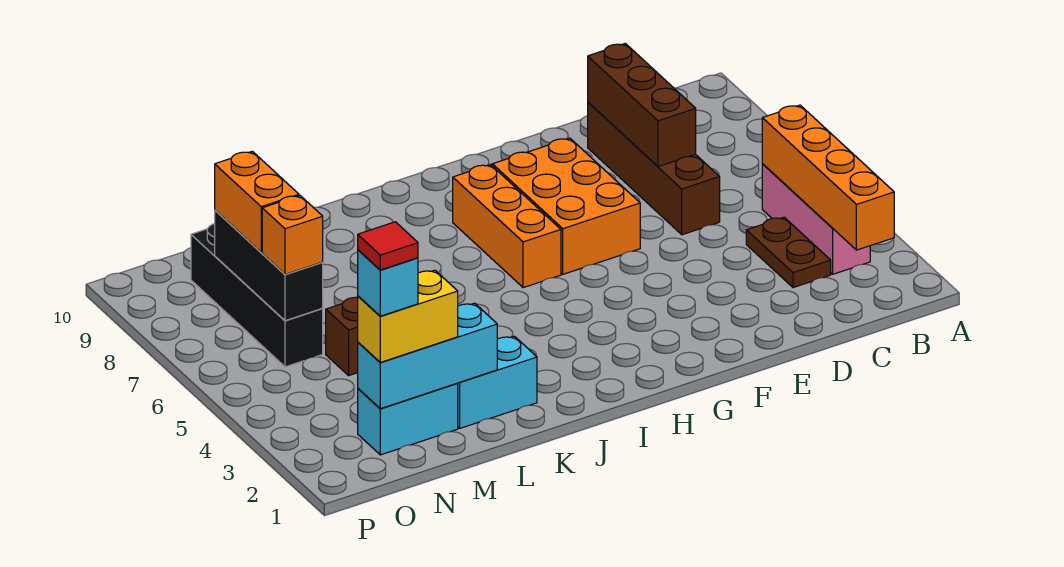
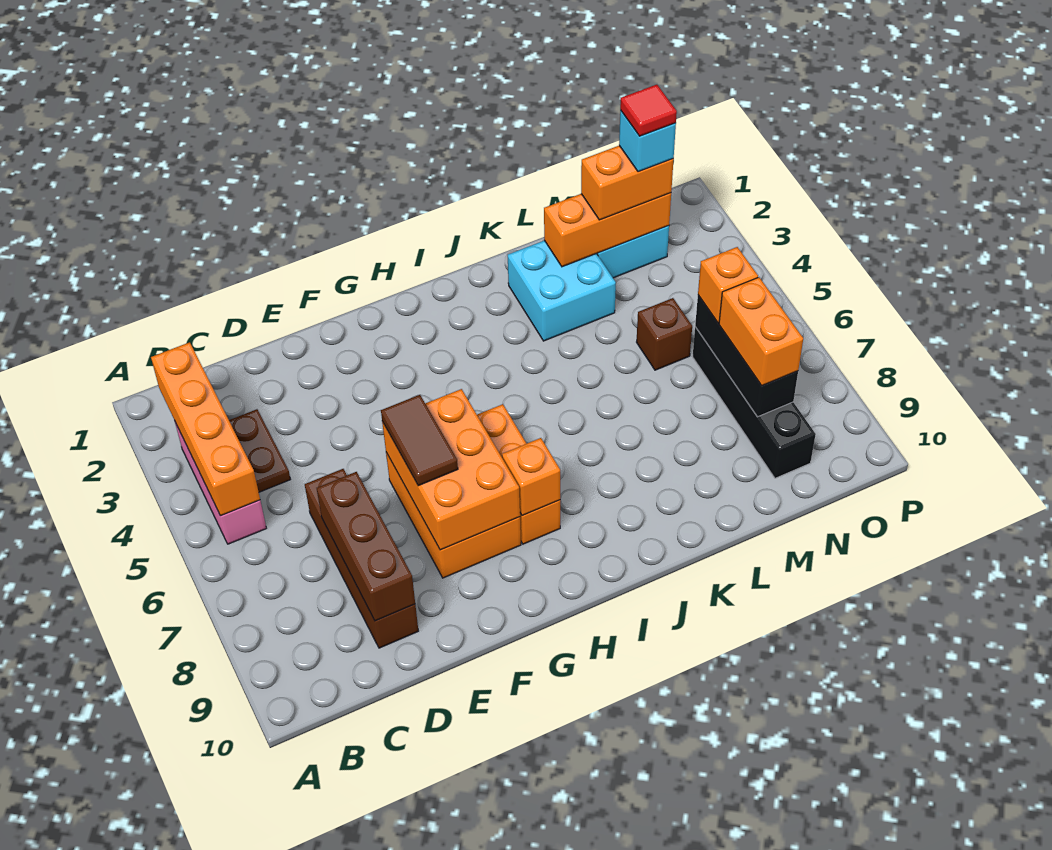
none -> orange 2x3 brick [382,389,520,550]
none -> brown 1x2 tile [381,395,458,486]
none -> orange 1x1 brick [502,438,560,516]
cyan 1x2 brick [457,336,537,428] -> cyan 2x2 brick [508,241,616,341]
cyan 1x3 brick [358,303,497,409] -> orange 1x3 brick [544,193,671,267]
yellow 1x2 brick [358,270,458,362] -> orange 1x2 brick [581,146,674,220]

